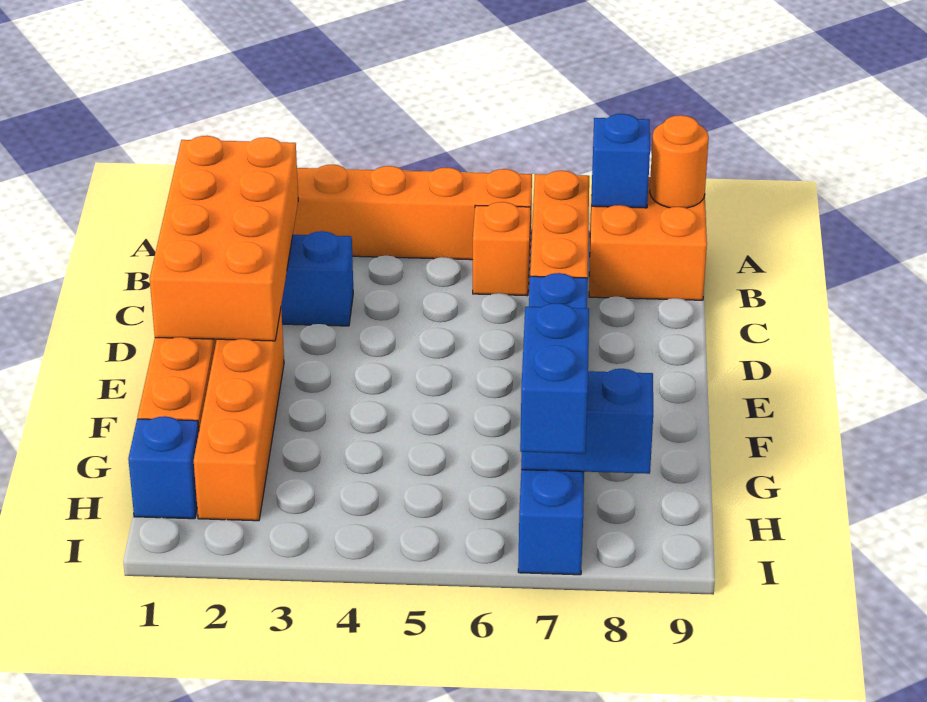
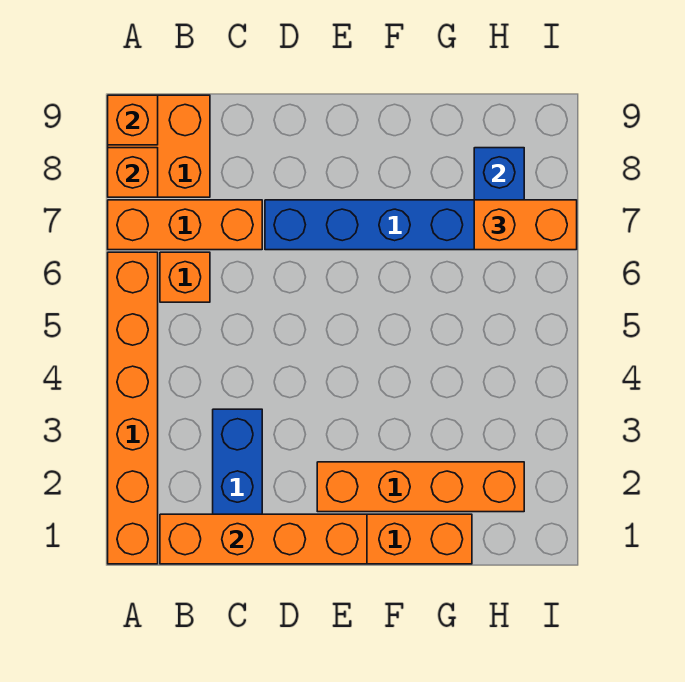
blue 1x1 brick [592,114,650,208] -> orange 1x1 brick [108,148,158,197]
orange 1x1 round brick [650,115,709,208] -> orange 1x1 brick [108,95,158,145]
orange 2x4 brick [150,136,298,341] -> orange 1x4 brick [160,514,367,564]
blue 1x1 brick [128,416,199,519] -> none
blue 1x2 brick [520,303,589,454] -> orange 1x2 brick [474,200,577,250]

